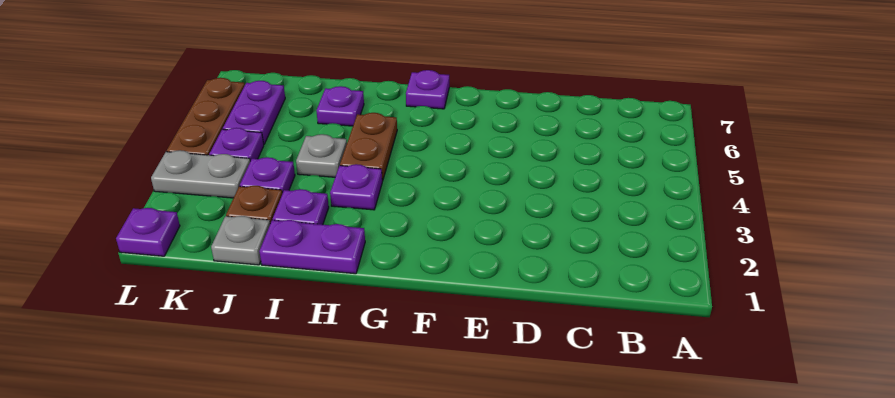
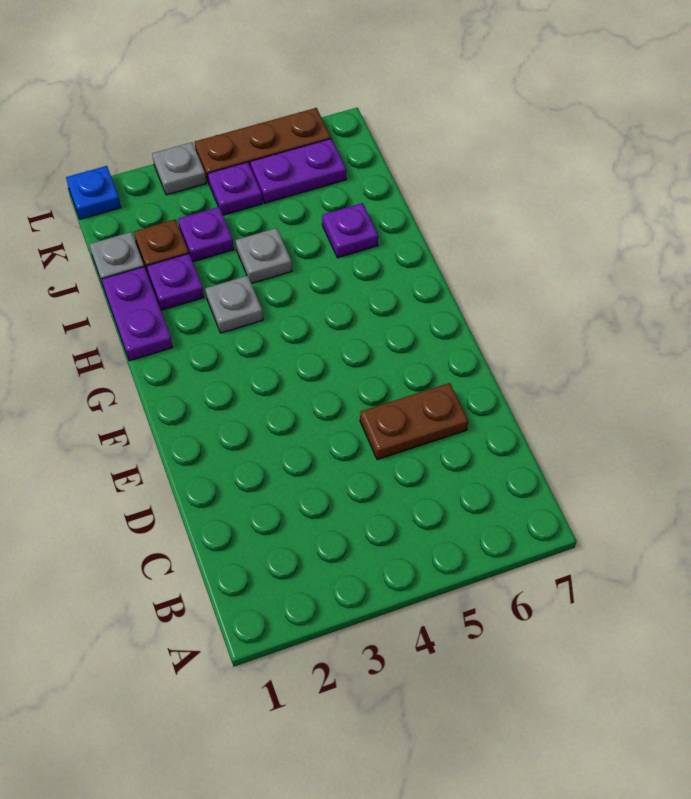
purple 1x1 plate [406,70,449,109] -> none
purple 1x1 plate [330,164,382,210] -> grey 1x1 plate [205,276,263,333]
brown 1x2 plate [340,113,397,181] -> brown 1x2 plate moved to [360,383,468,460]
grey 1x2 plate [151,150,250,198] -> grey 1x1 plate [152,142,206,195]
purple 1x1 plate [116,208,180,256] -> blue 1x1 plate [66,166,121,219]

